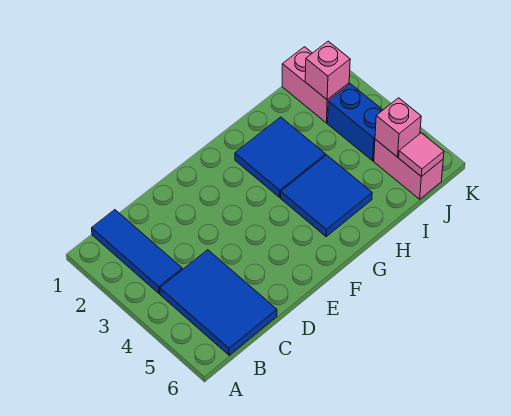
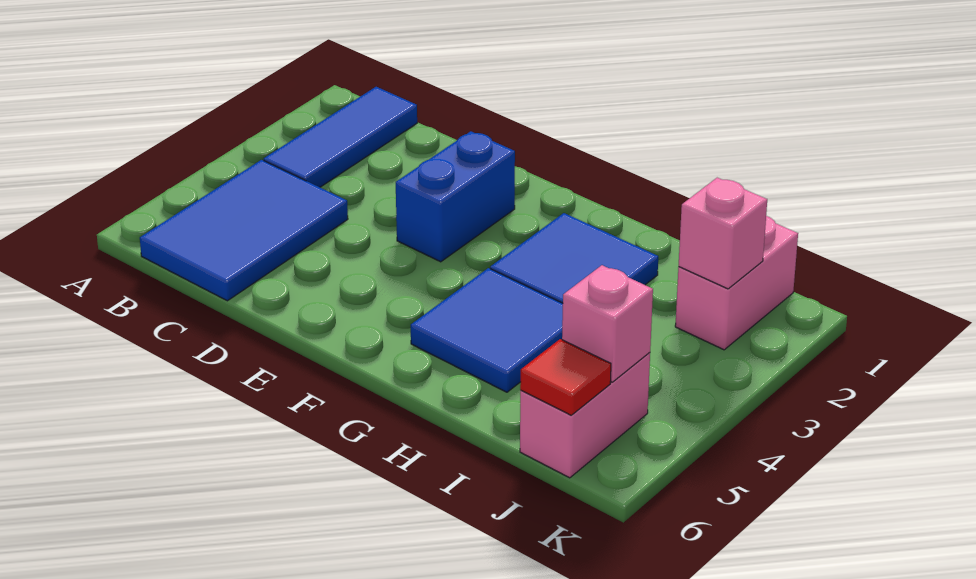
blue 1x2 brick [328,84,383,161] -> blue 1x2 brick moved to [396,131,515,262]
pink 1x1 tile [399,133,444,177] -> red 1x1 tile [520,339,611,415]

